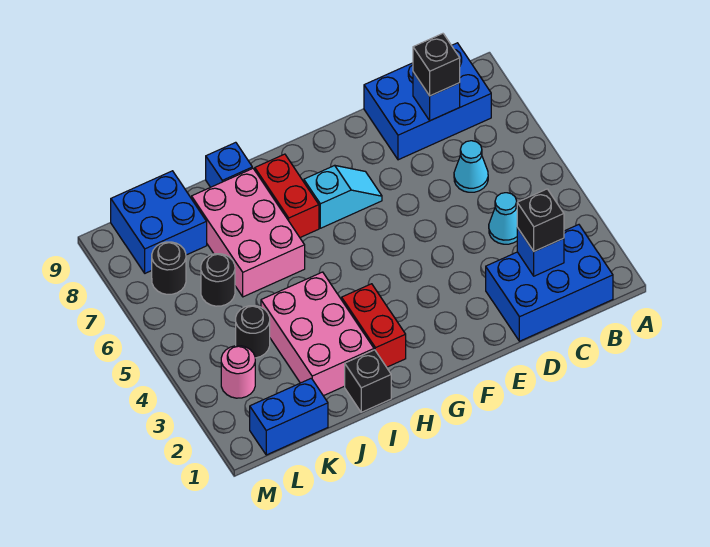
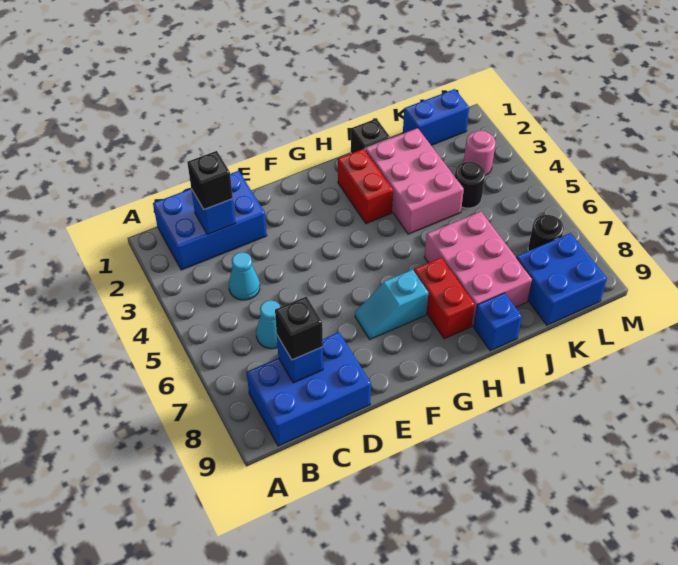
black 1x1 round brick [201,254,235,306] -> none

